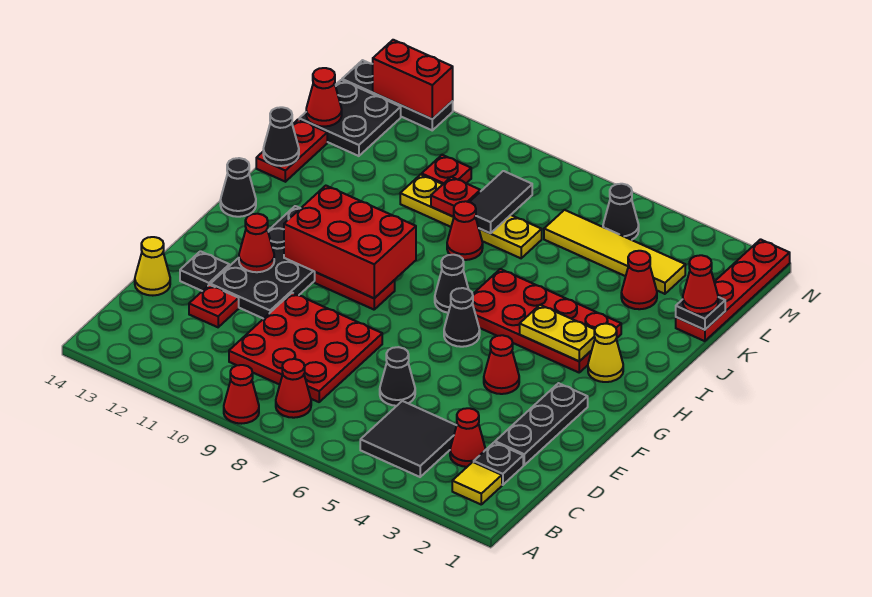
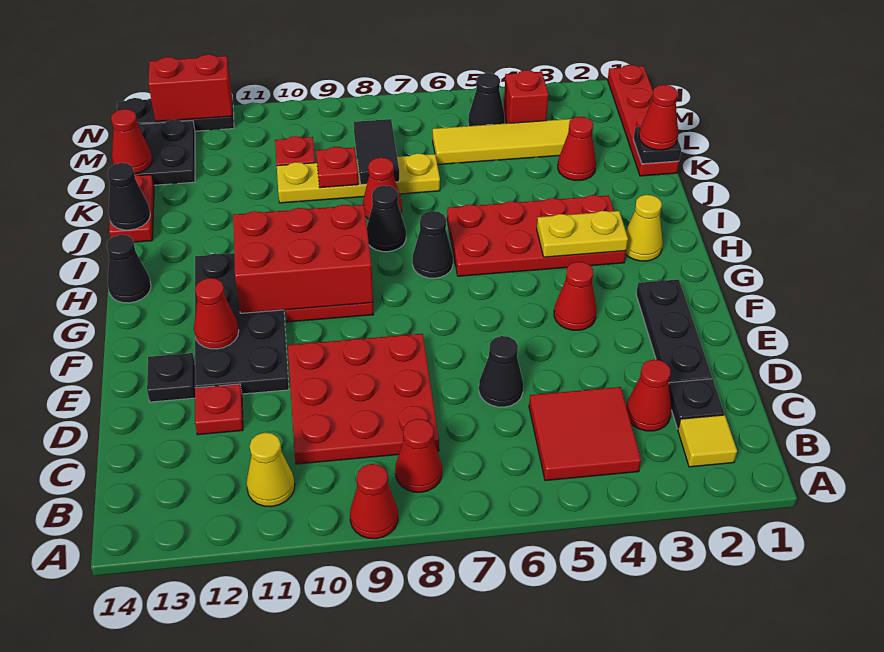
black 2x2 tile [360,401,457,477] -> red 2x2 tile [529,387,641,481]
yellow 1x1 cone [135,237,170,296] -> yellow 1x1 cone moved to [246,433,295,507]
black 1x1 cone [444,288,480,347] -> black 1x1 cone moved to [367,185,406,252]
none -> red 1x1 brick [504,70,549,123]

